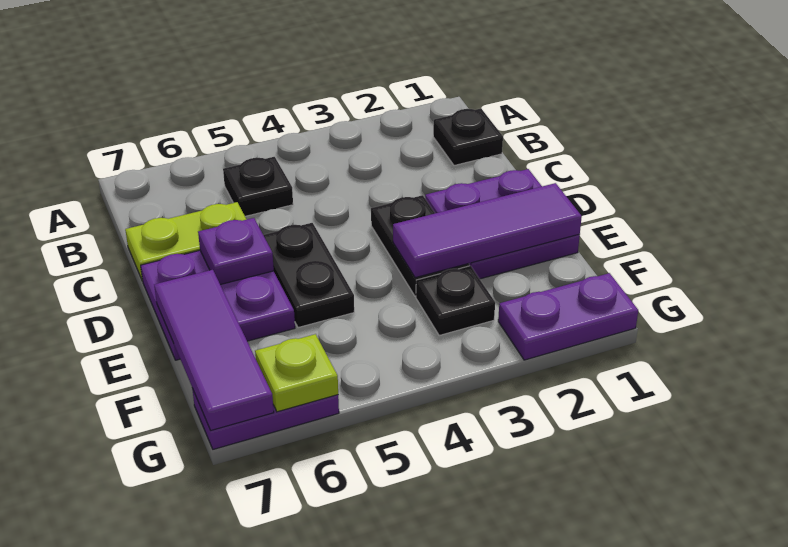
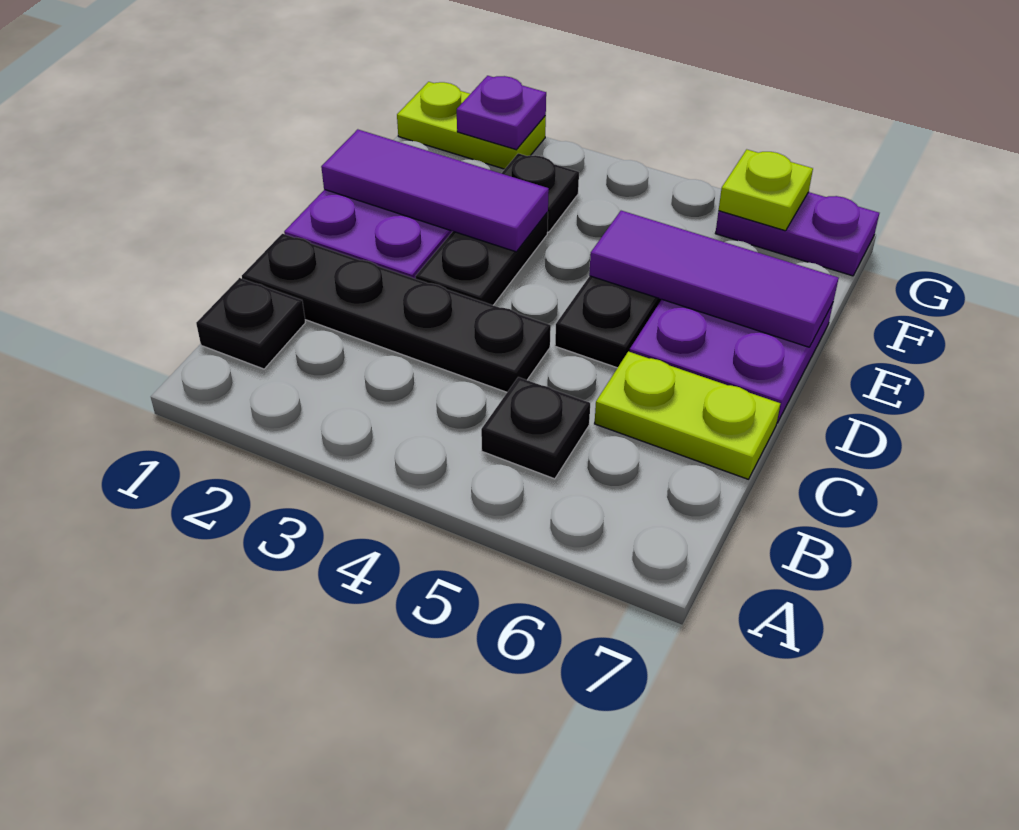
none -> black 1x4 plate [242,234,551,392]
purple 1x1 plate [198,218,274,285] -> purple 1x1 plate moved to [457,76,546,150]
purple 1x3 tile [154,270,274,430] -> purple 1x3 tile turned to [589,211,839,347]
purple 1x2 plate [498,273,638,360] -> lime 1x2 plate [397,82,546,169]

